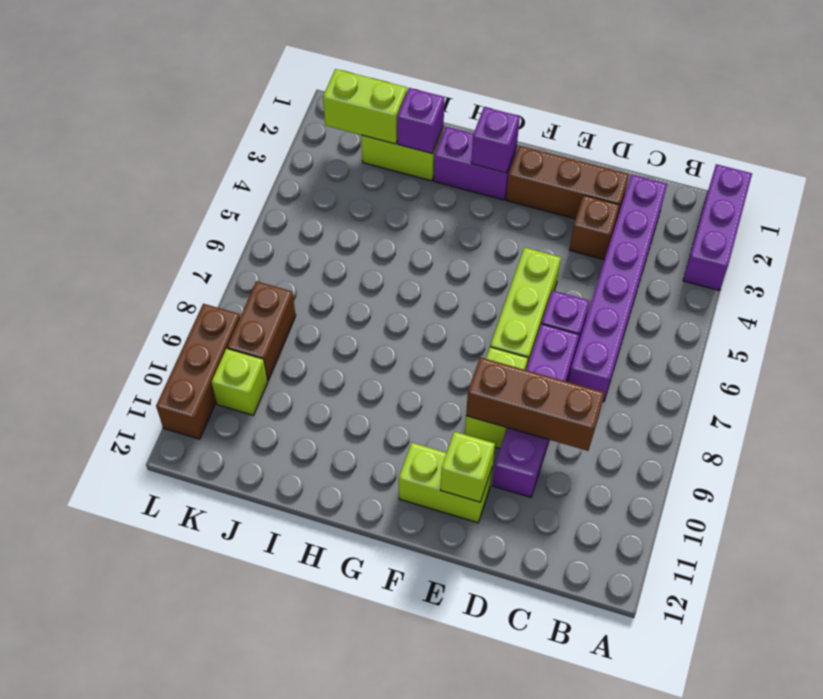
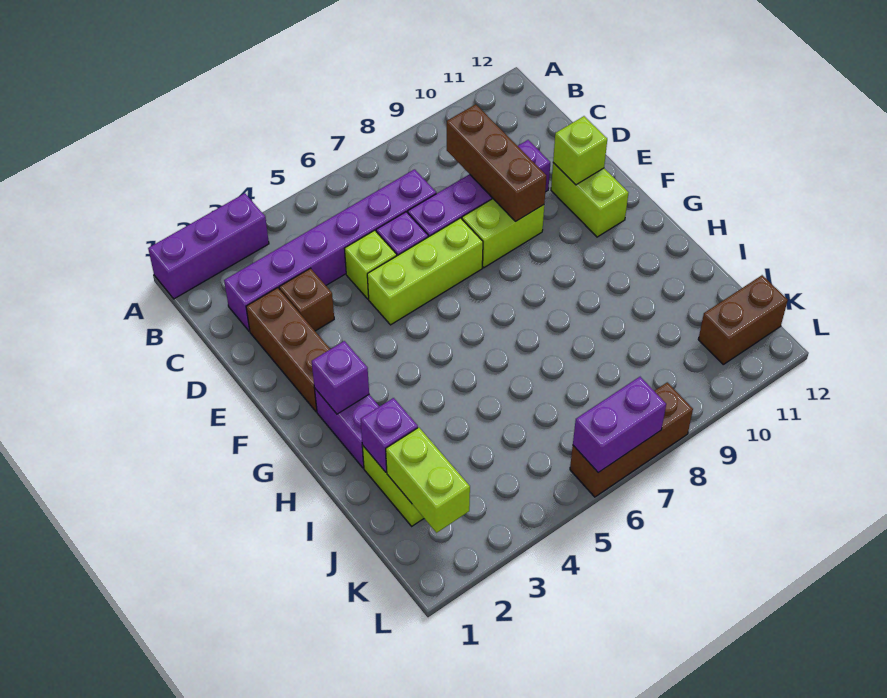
brown 1x2 brick [227,281,296,381] -> brown 1x2 brick moved to [698,275,788,364]
lime 1x1 brick [212,349,268,415] -> lime 1x1 brick moved to [344,230,397,299]
none -> purple 1x2 brick [573,377,666,473]
brown 1x3 brick [156,304,240,439] -> brown 1x3 brick moved to [570,382,693,497]

